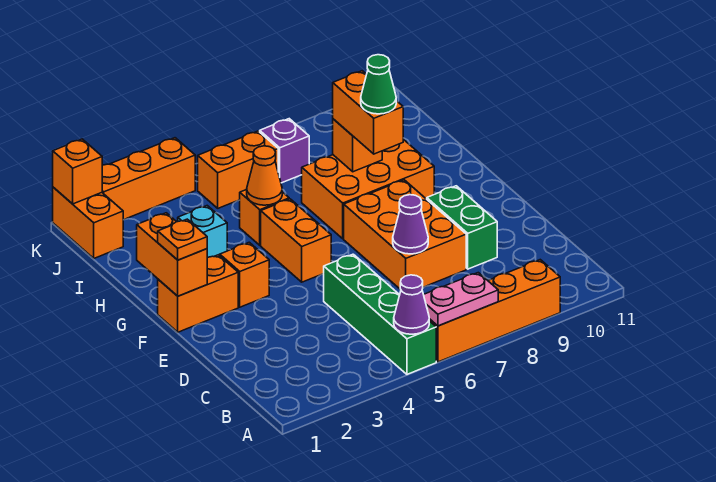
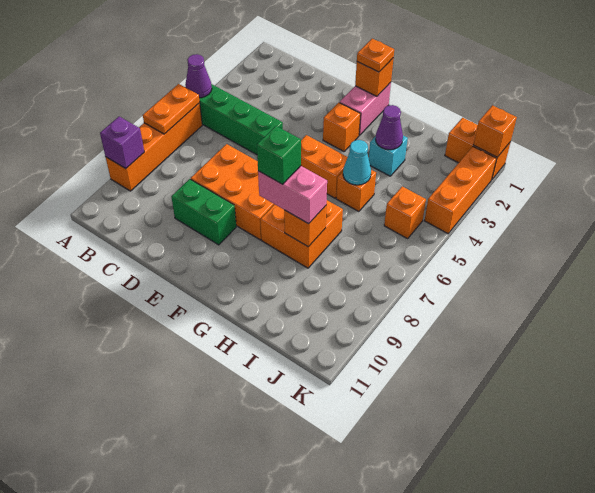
pink 1x2 plate [424,273,498,326] -> orange 1x2 plate [143,84,200,134]
purple 1x1 cone [393,195,428,254] -> purple 1x1 cone moved to [375,105,403,150]
orange 1x2 brick [158,255,238,332] -> pink 1x2 brick [340,82,391,135]
orange 1x2 brick [137,213,207,296] -> orange 1x1 brick [355,58,394,96]
orange 2x3 brick [302,139,434,239] -> orange 2x2 brick [260,200,343,268]
orange 1x2 brick [333,71,403,154] -> pink 1x2 brick [258,166,327,224]
green 1x1 cone [361,55,396,114] -> green 1x1 brick [257,126,301,184]
orange 1x1 cone [247,146,282,205] -> cyan 1x1 cone [343,140,371,185]
orange 1x2 brick [198,131,278,208] -> orange 1x1 brick [384,186,426,239]
purple 1x1 brick [260,119,309,183] -> purple 1x1 brick moved to [100,117,144,169]

